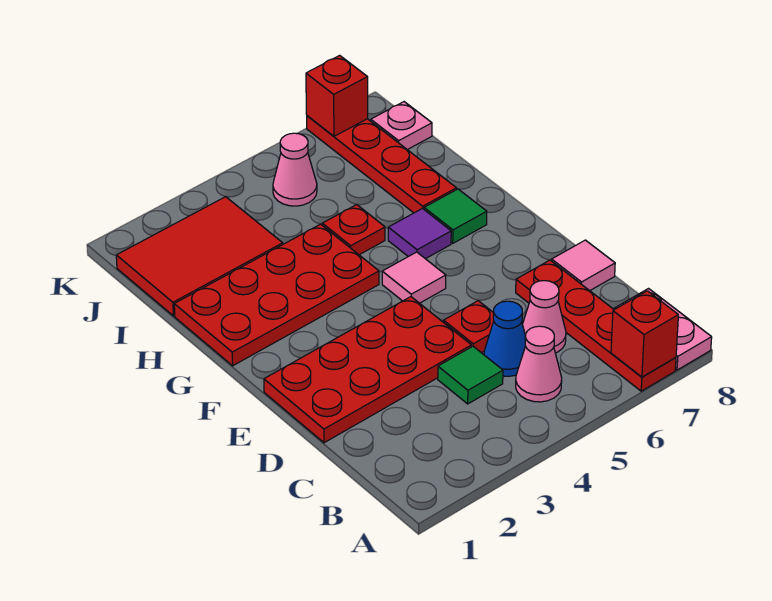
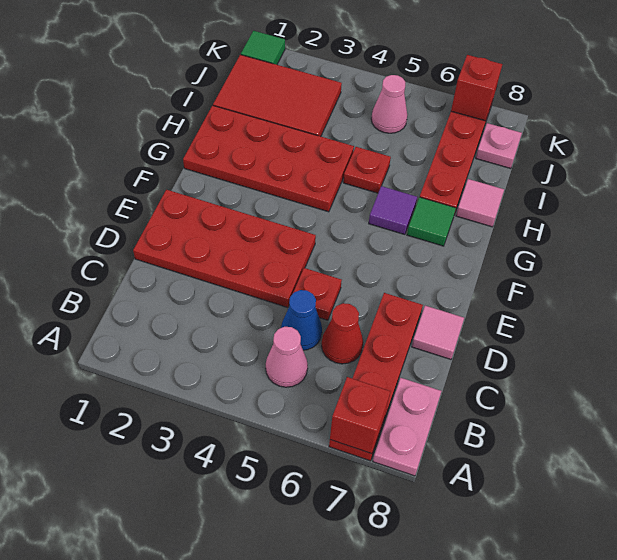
green 1x1 tile [438,346,503,404] -> green 1x1 tile moved to [241,31,285,65]
pink 1x1 cone [523,281,566,353] -> red 1x1 cone [322,303,363,364]
pink 1x1 tile [382,252,446,303] -> pink 1x1 tile moved to [456,179,504,227]

